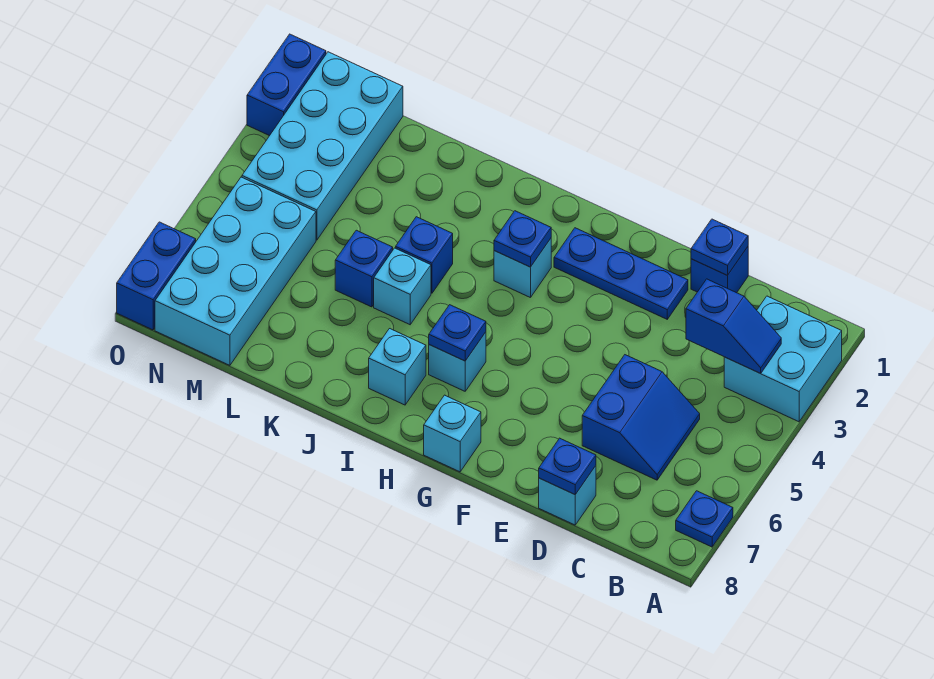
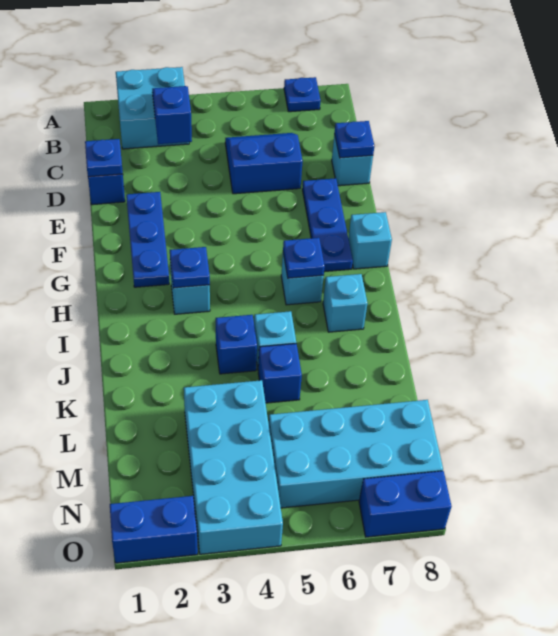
none -> blue 1x3 plate [302,178,353,272]
cyan 2x4 brick [242,52,403,240] -> cyan 2x4 brick turned to [184,380,283,554]

